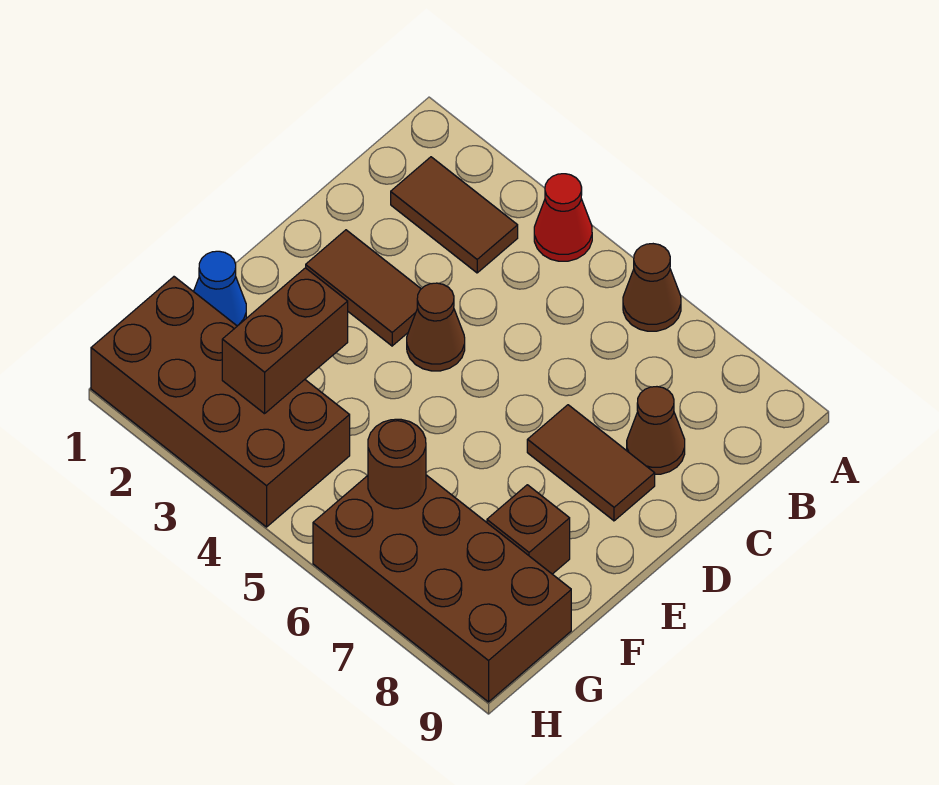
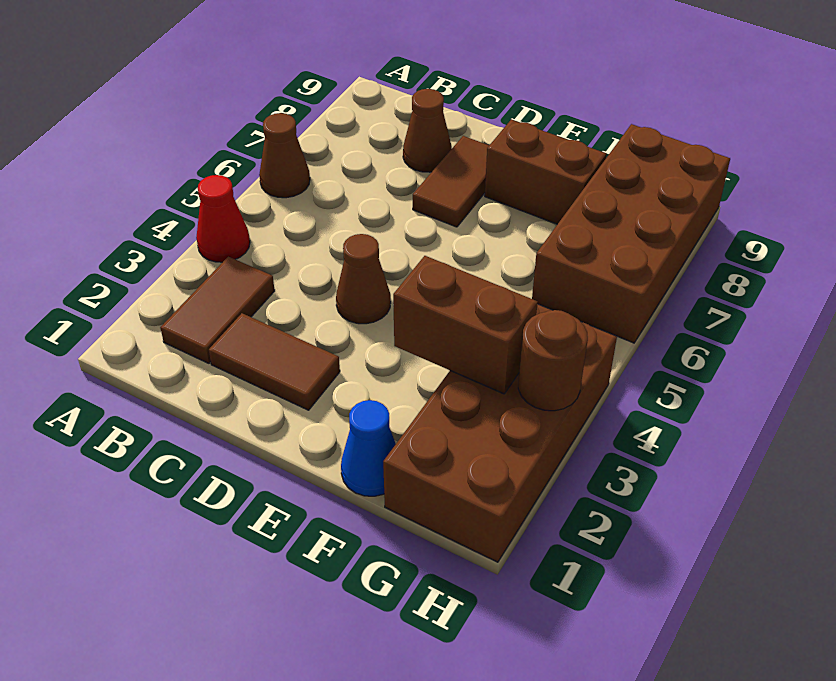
brown 1x2 tile [306,230,421,346] -> brown 1x2 tile turned to [209,313,340,410]
brown 1x1 brick [487,485,570,574] -> brown 1x2 brick [485,120,606,224]
brown 1x1 round brick [368,419,426,509] -> brown 1x1 round brick moved to [518,310,588,411]

